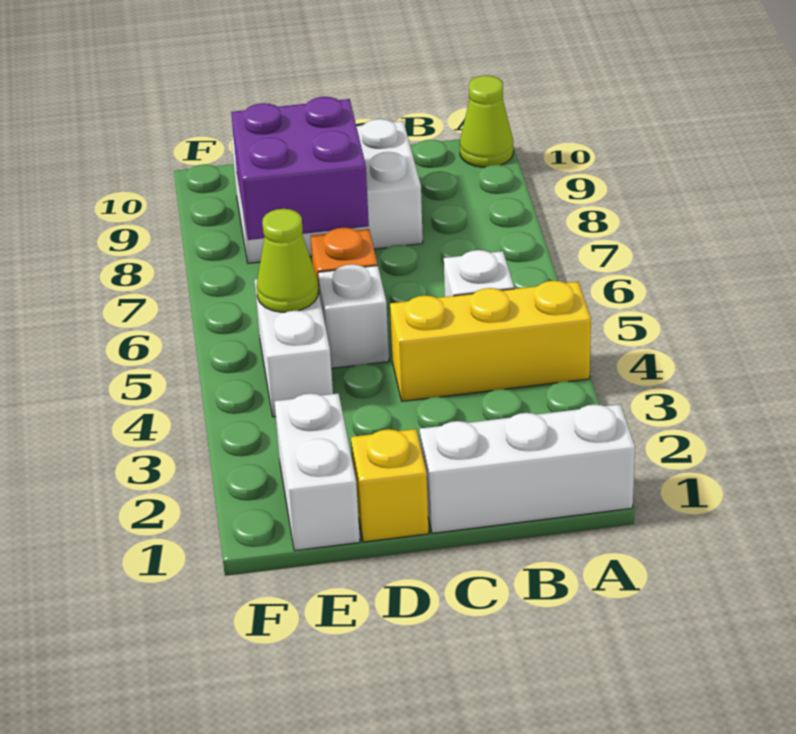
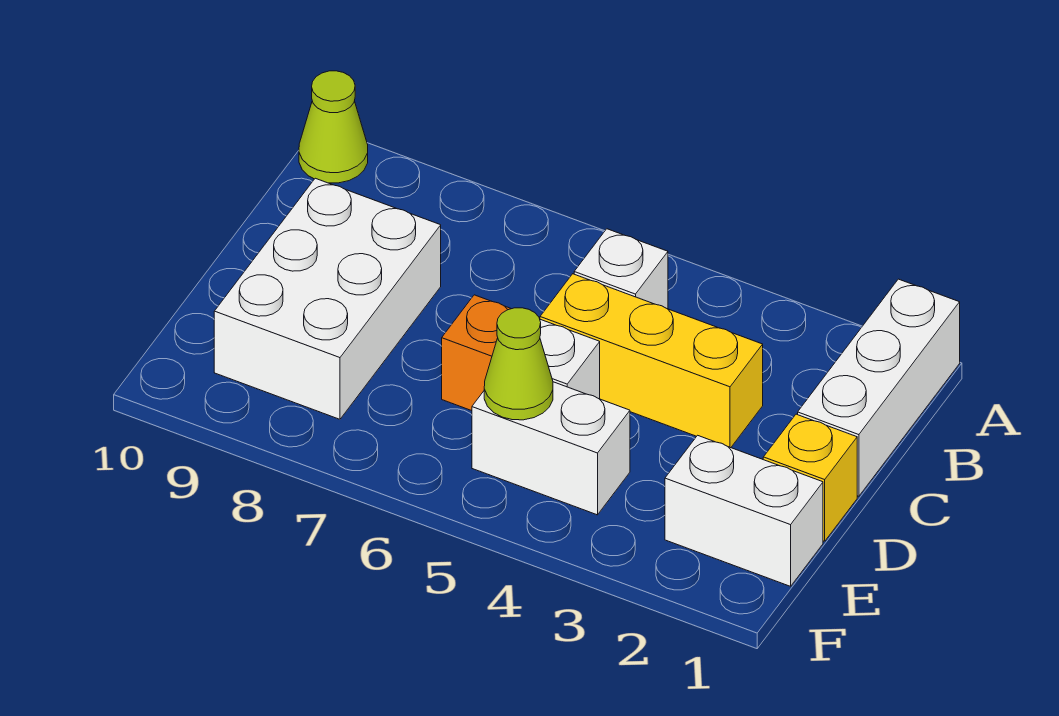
yellow 1x3 brick [390,281,591,401] -> yellow 1x3 brick turned to [540,274,763,448]
purple 2x2 brick [231,97,369,240] -> none

